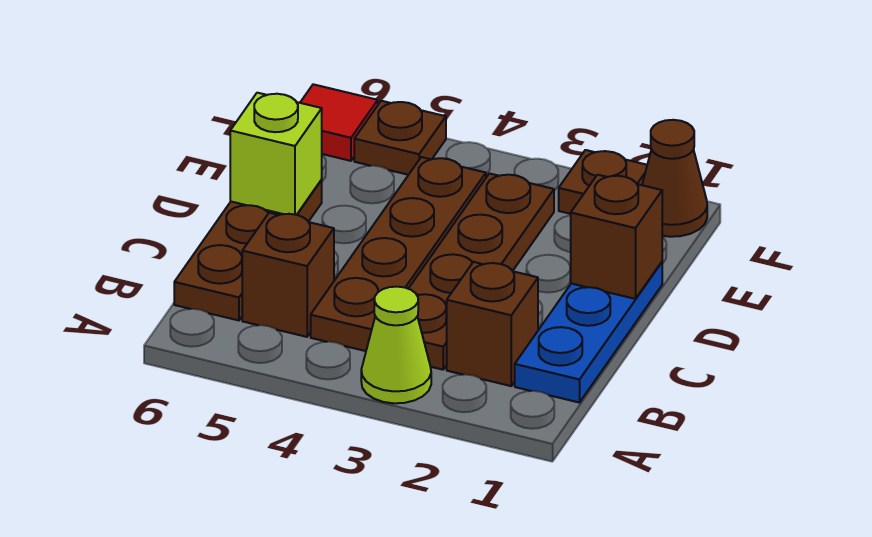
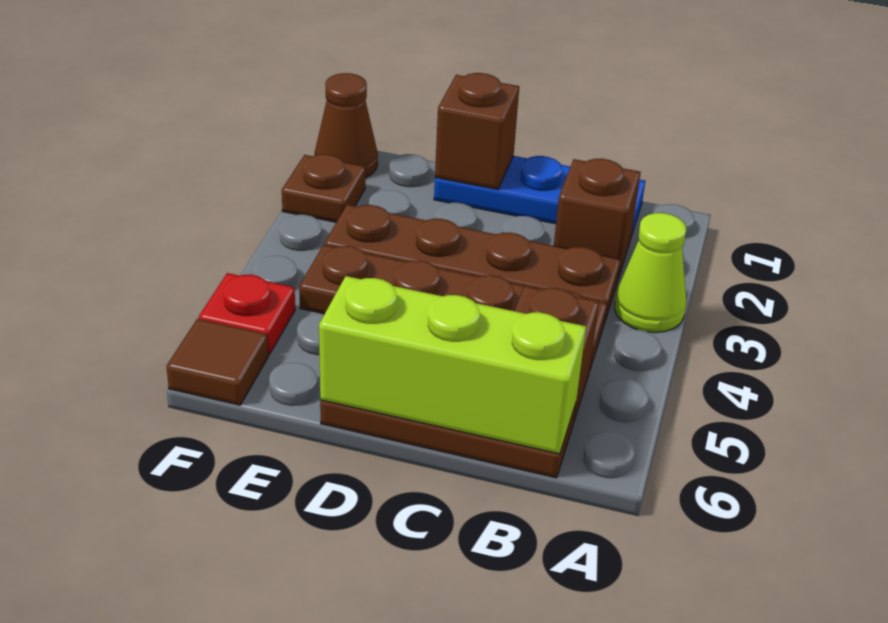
lime 1x1 brick [230,93,322,215] -> lime 1x3 brick [319,276,586,454]
brown 1x1 plate [354,101,446,175] -> red 1x1 plate [199,273,295,355]
red 1x1 tile [300,84,378,161] -> brown 1x1 tile [166,319,268,405]

